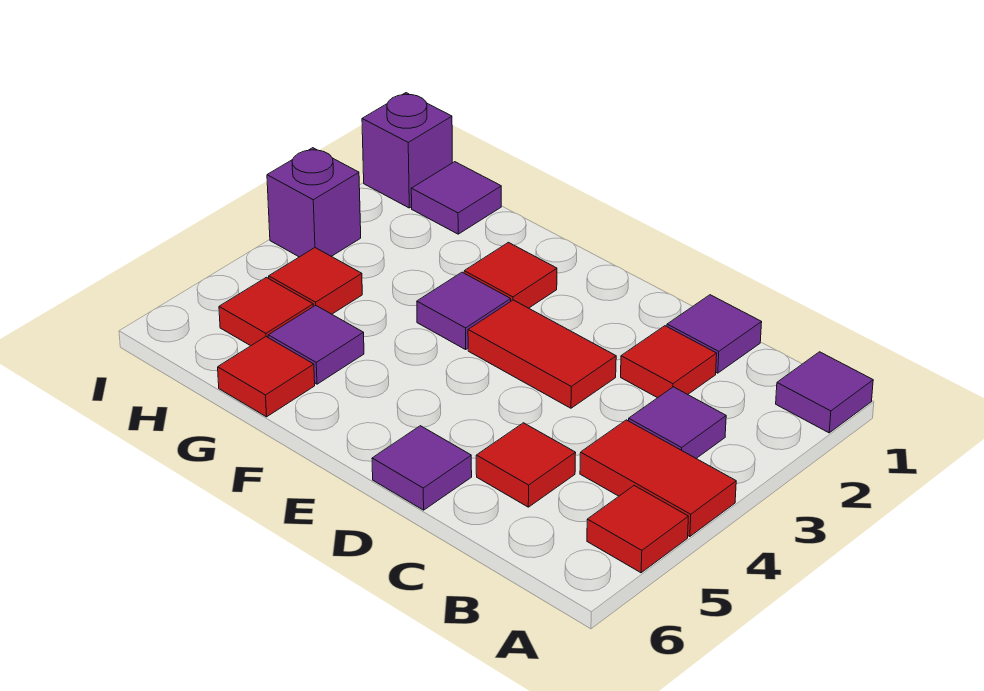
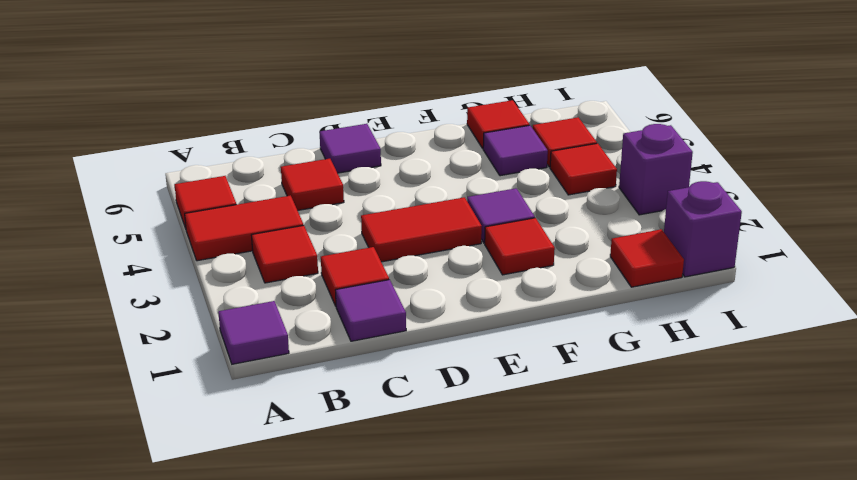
purple 1x1 tile [629,387,726,458] -> red 1x1 tile [252,225,318,283]
purple 1x1 tile [411,162,501,234] -> red 1x1 tile [610,229,684,287]

